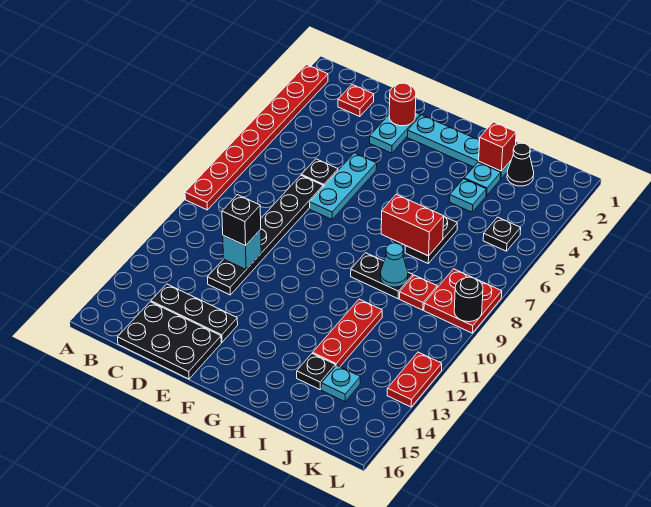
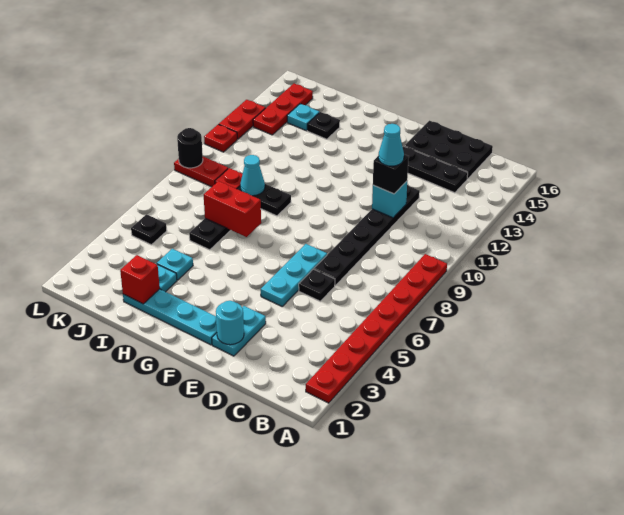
red 1x1 plate [338,85,374,117] -> red 1x1 plate moved to [204,124,237,152]
none -> cyan 1x1 cone [378,124,404,166]
red 1x1 round brick [389,83,416,126] -> cyan 1x1 round brick [216,301,244,345]
red 1x3 plate [313,299,382,367] -> red 1x3 plate moved to [253,84,313,135]
black 1x1 cone [507,143,534,186] -> none
red 2x2 plate [424,269,502,333] -> red 1x2 plate [174,157,228,187]

